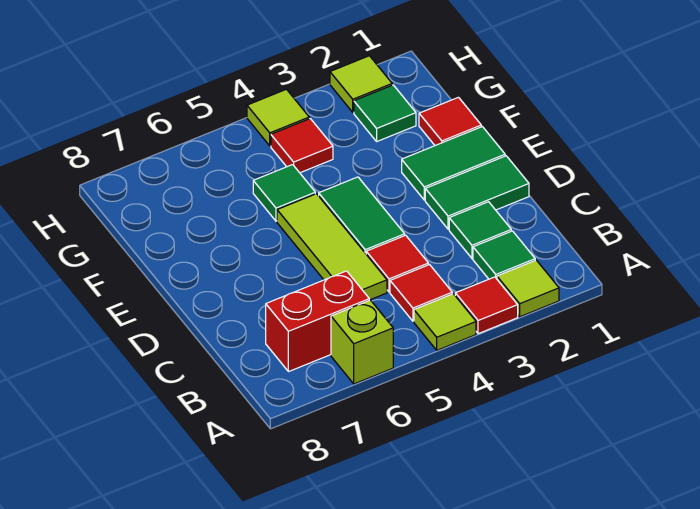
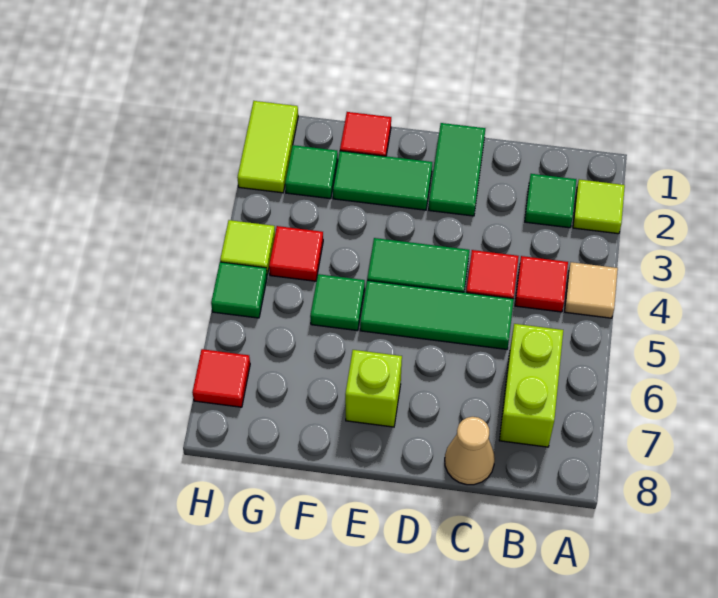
red 1x1 tile [455,277,518,334] -> red 1x1 tile moved to [192,349,250,407]
lime 1x1 tile [414,294,476,350] -> tan 1x1 tile [565,262,618,318]
lime 1x1 brick [331,300,393,384] -> lime 1x1 brick moved to [345,350,402,427]
red 1x2 brick [266,271,369,372] -> lime 1x2 brick [499,324,563,447]
green 1x1 tile [449,202,511,258] -> green 1x1 tile moved to [211,262,267,318]
lime 1x3 tile [277,194,387,300] -> green 1x3 tile [360,280,514,349]
none -> tan 1x1 cone [445,417,495,485]
green 1x2 tile [402,127,505,200] -> green 1x2 tile turned to [333,151,432,210]
lime 1x1 tile [330,56,392,112] -> lime 1x2 tile [237,101,298,193]

